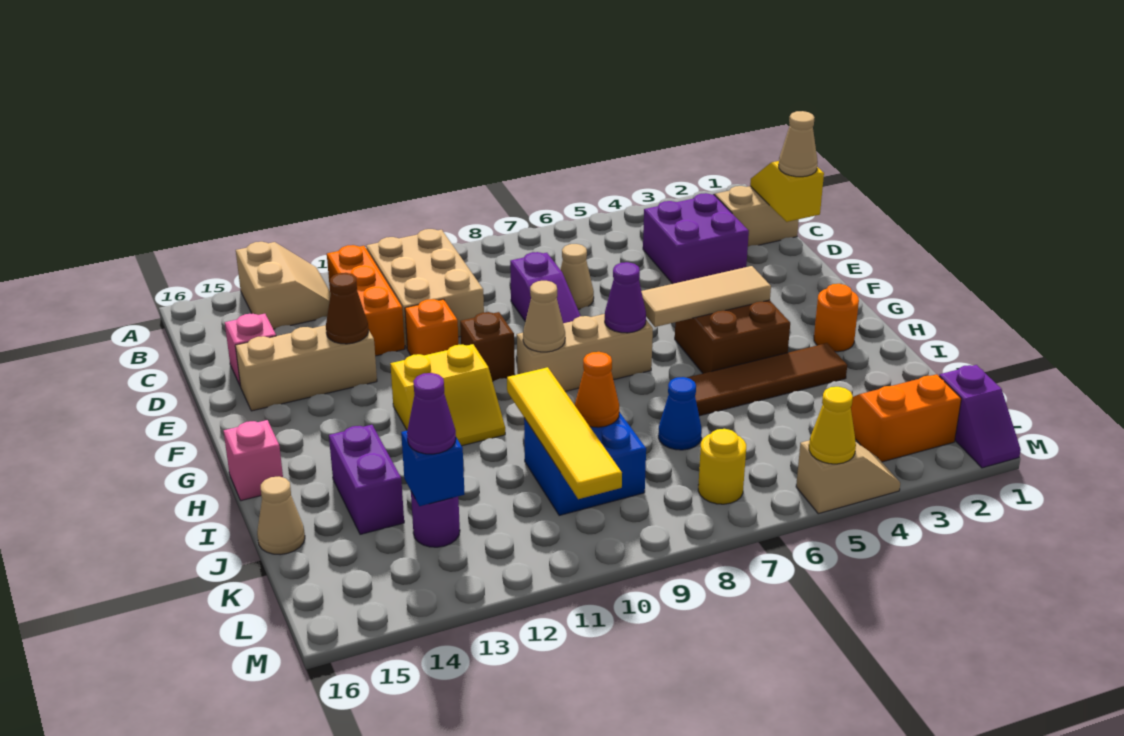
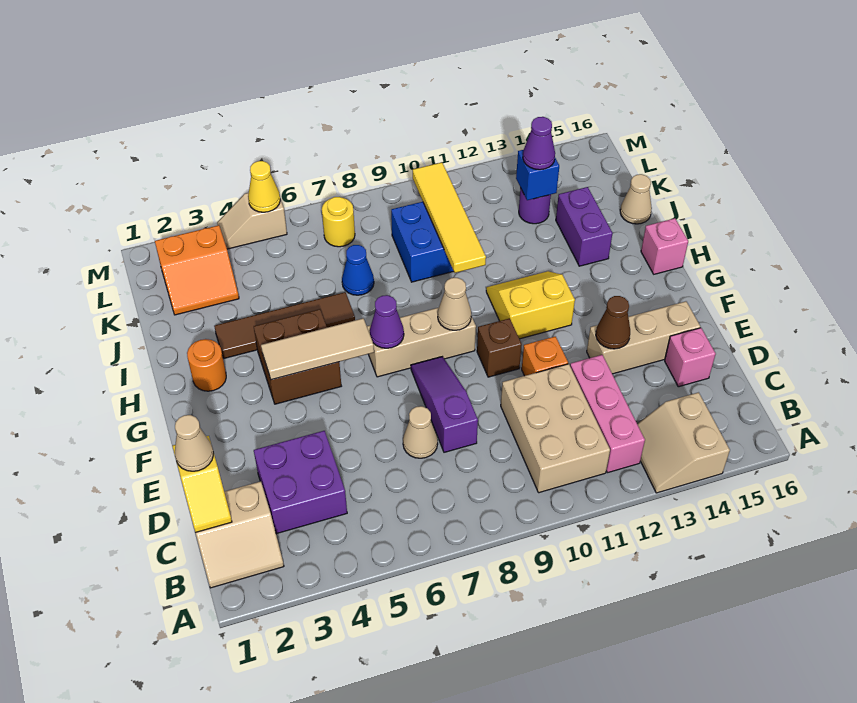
orange 1x3 brick [327,245,405,356] -> pink 1x3 brick [570,355,645,473]
orange 1x1 cone [575,352,619,427] -> none
purple 1x2 slope [939,365,1021,468] -> none

